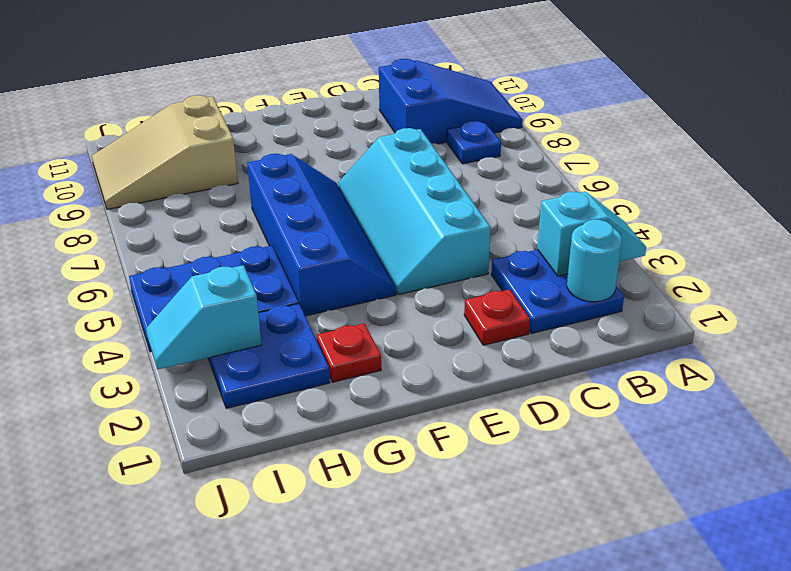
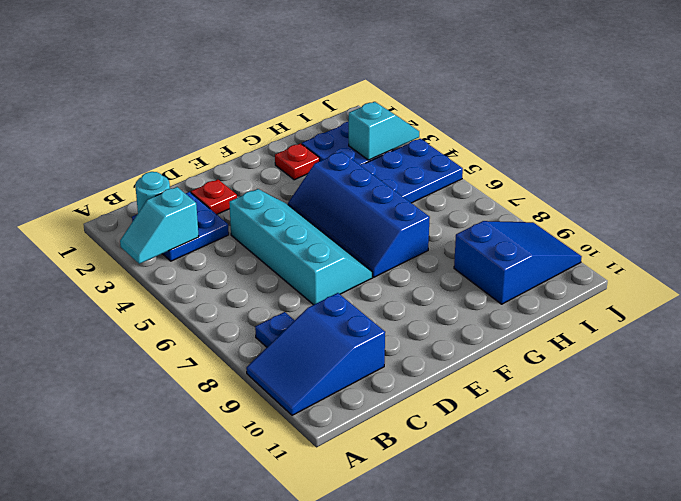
tan 2x3 slope [92,95,238,209] -> blue 2x3 slope [454,221,582,304]

